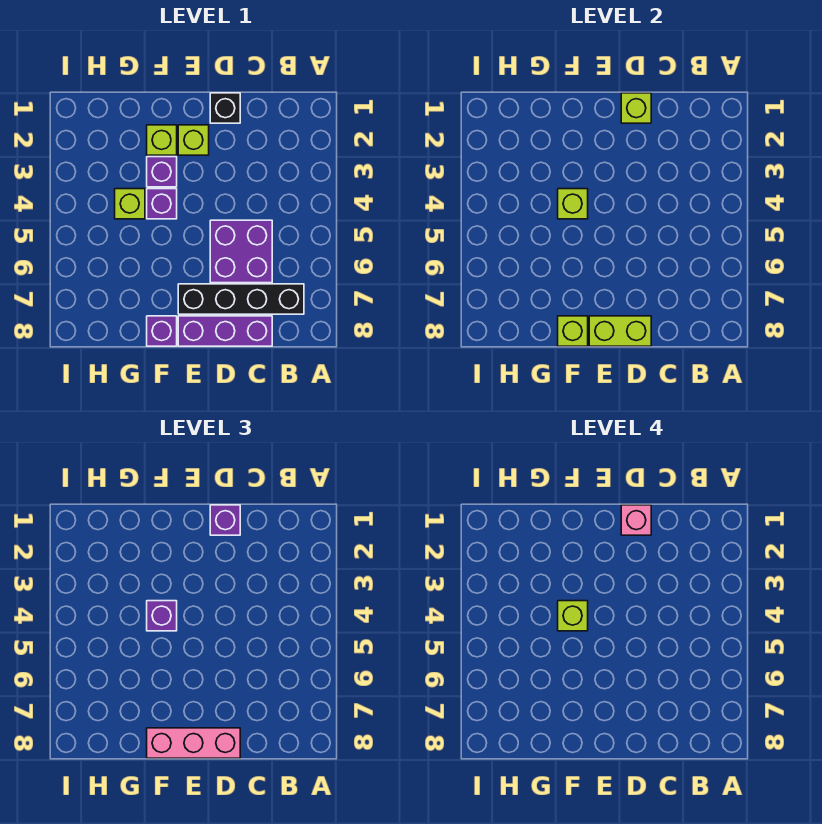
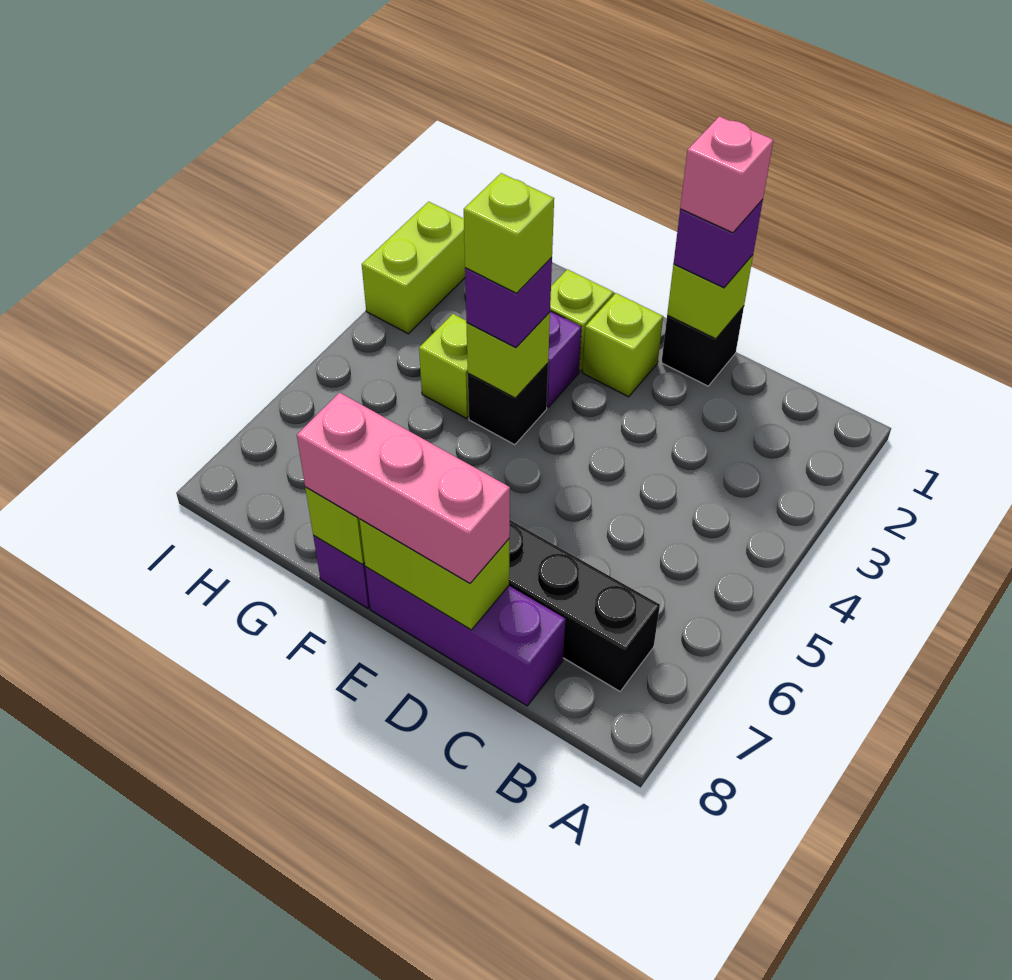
purple 2x2 brick [210,220,272,283] -> none
purple 1x1 brick [147,189,177,219] -> black 1x1 brick [468,363,548,445]
none -> lime 1x2 brick [362,202,465,334]

